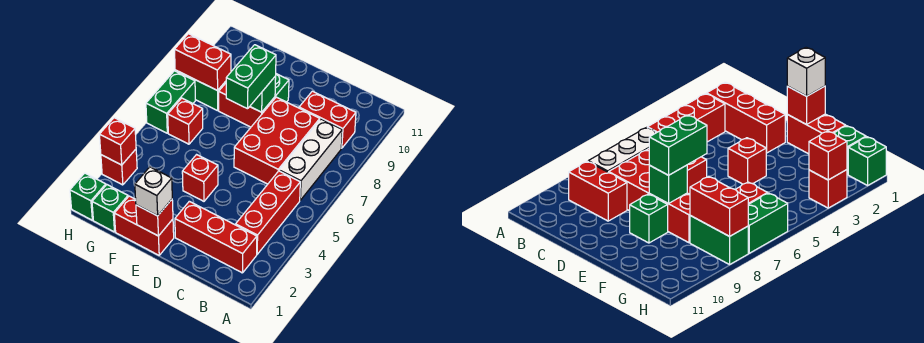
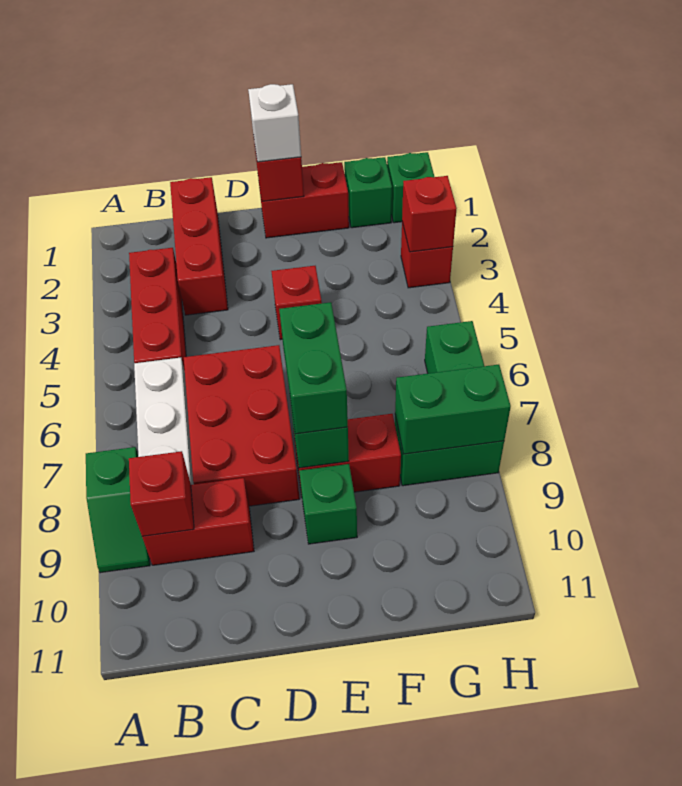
none -> green 1x2 slope [86,447,150,573]
red 1x3 brick [175,201,257,273] -> red 1x3 brick turned to [170,177,228,315]
red 1x1 brick [168,98,203,144] -> red 1x1 brick moved to [129,451,194,536]
red 1x2 brick [175,34,231,91] -> green 1x2 brick [395,365,511,454]

